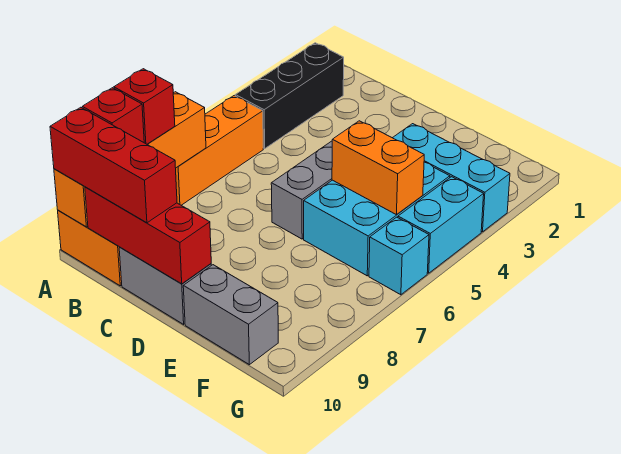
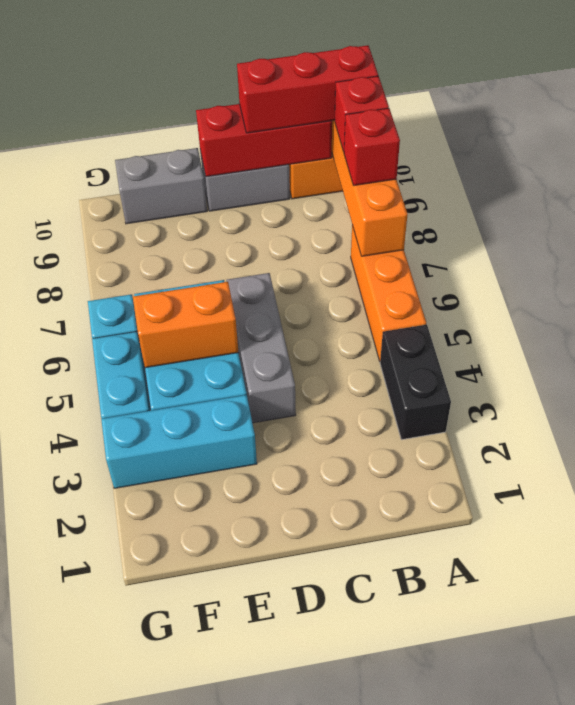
black 1x3 brick [235,43,344,148] -> black 1x2 brick [380,325,451,440]

